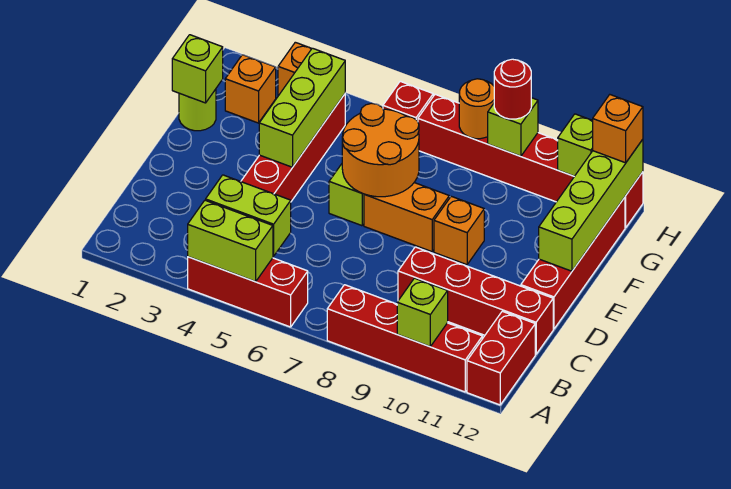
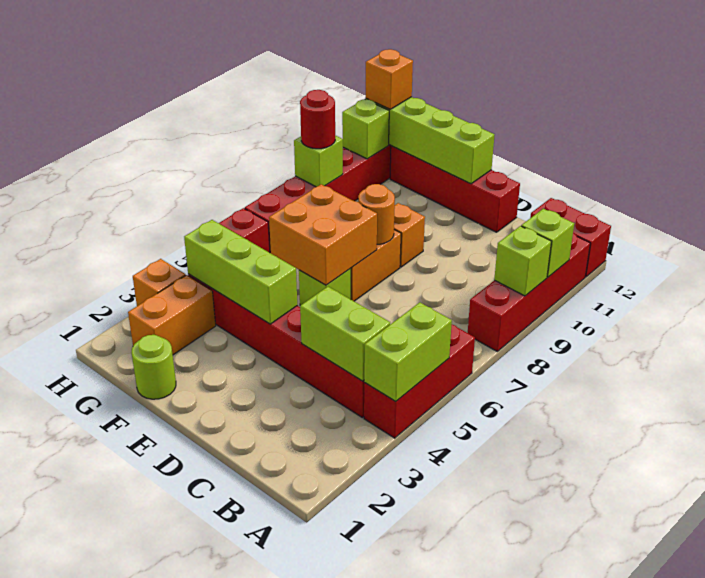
lime 1x2 brick [206,175,291,256] -> lime 1x2 brick turned to [300,287,390,381]
red 1x4 brick [398,247,553,354] -> none
orange 2x2 round brick [342,103,419,197] -> orange 2x2 brick [269,184,377,285]
lime 1x1 brick [172,35,223,103] -> lime 1x1 brick moved to [494,226,552,296]
orange 1x1 brick [225,55,276,123] -> orange 1x2 brick [128,275,216,355]
orange 1x1 round brick [459,79,494,139] -> orange 1x1 round brick moved to [358,184,395,244]

